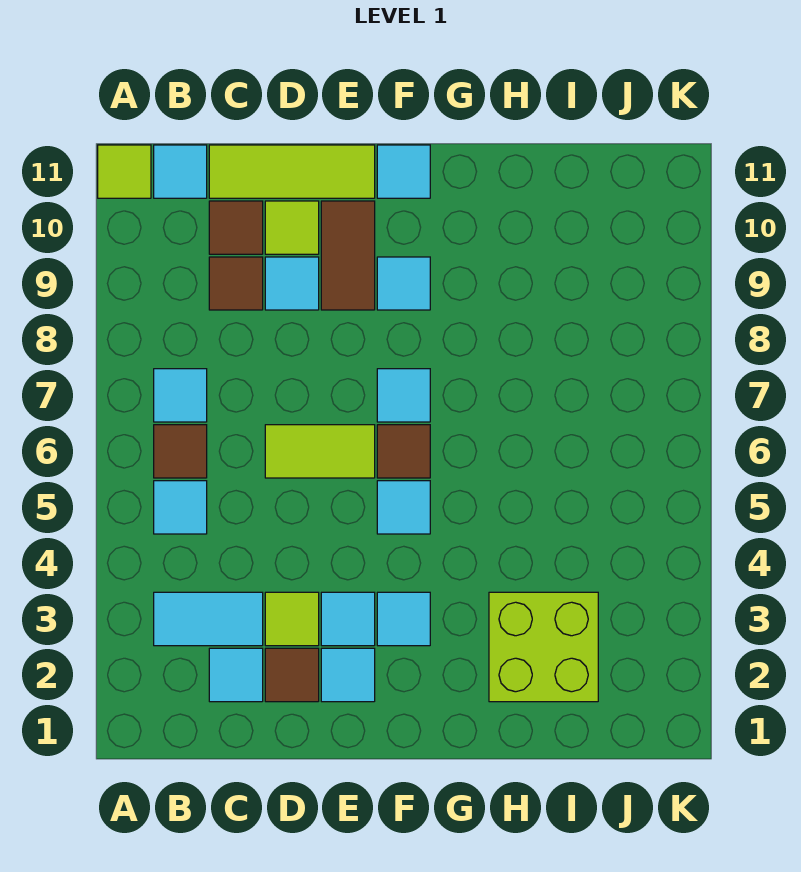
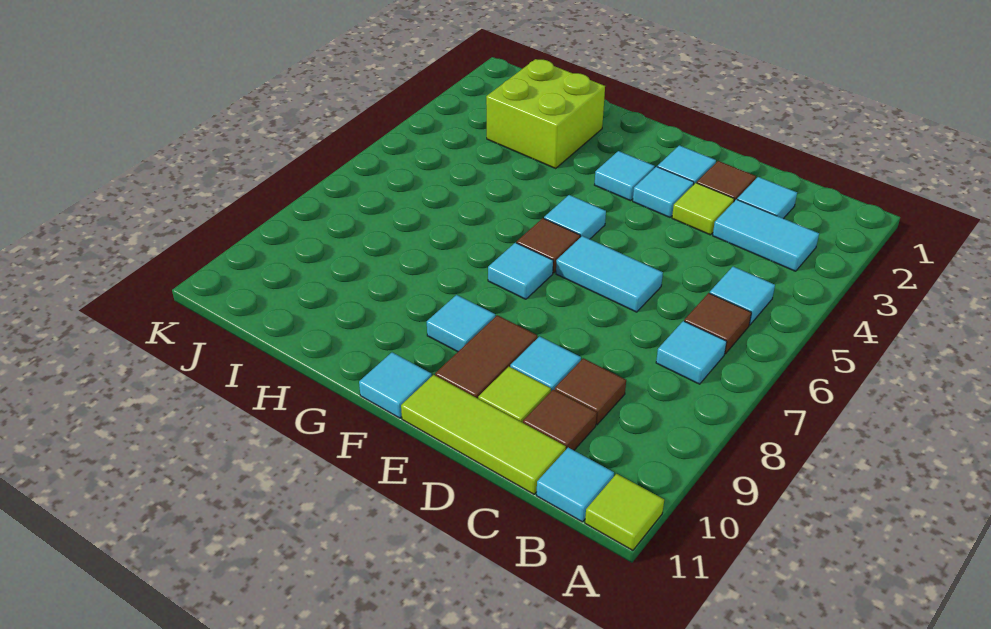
lime 1x2 tile [265,425,375,478] -> cyan 1x2 tile [556,236,663,312]

